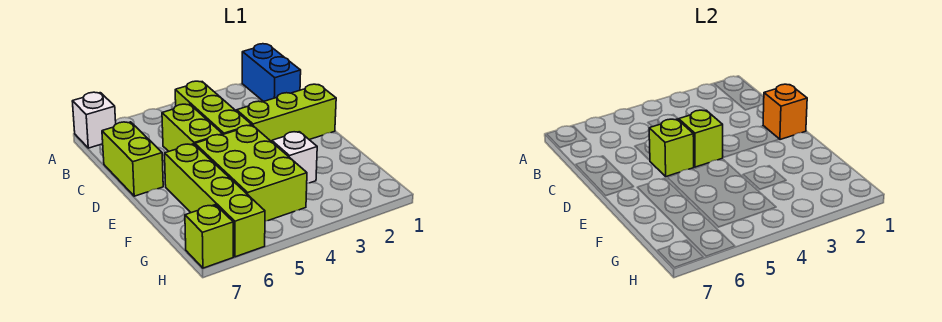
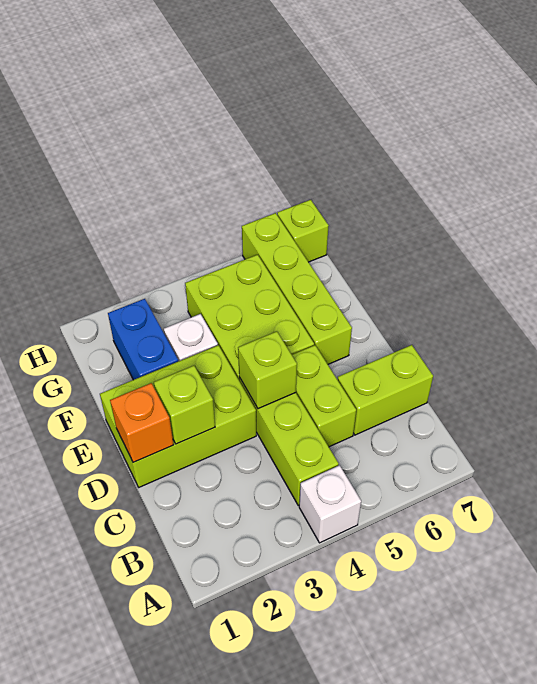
blue 1x2 brick [242,44,301,102] -> blue 1x2 brick moved to [108,299,178,380]
white 1x1 brick [72,92,116,148] -> white 1x1 brick moved to [299,465,361,543]
lime 1x2 brick [102,122,163,196] -> lime 1x2 brick turned to [338,345,433,435]
lime 1x3 brick [237,84,336,142] -> lime 2x3 brick [100,345,256,487]
lime 1x1 brick [649,119,694,177] -> lime 1x1 brick moved to [154,366,215,444]

